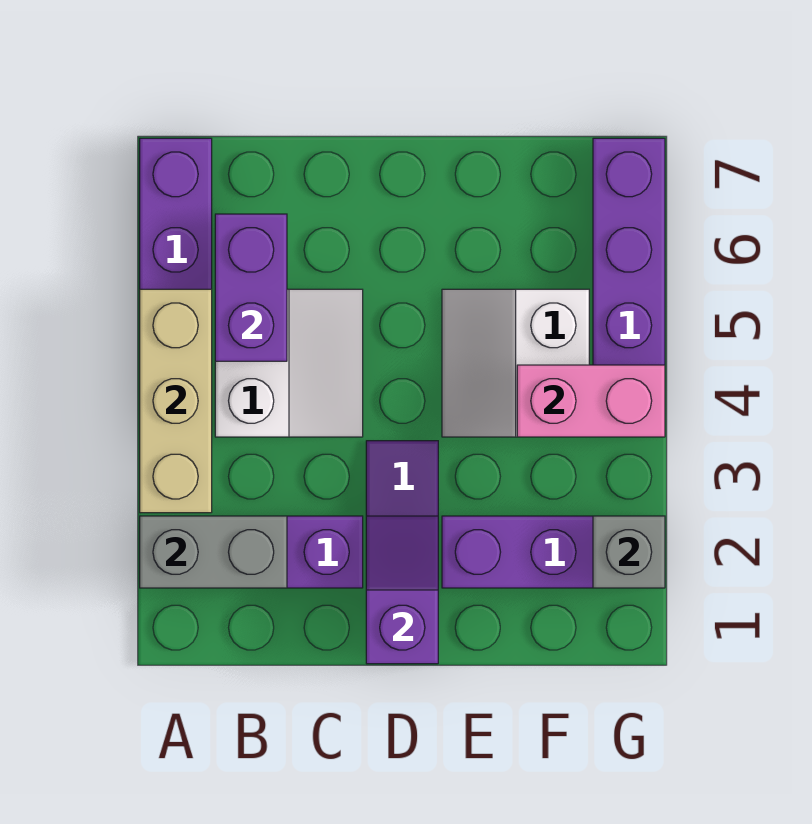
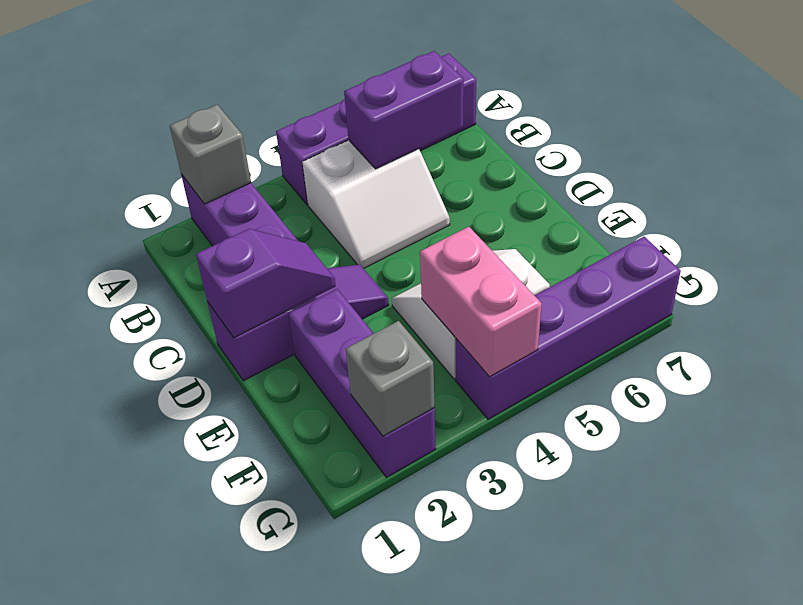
grey 1x2 brick [140,516,287,588] -> grey 1x1 brick [170,105,251,204]
tan 1x3 brick [140,289,212,513] -> none

